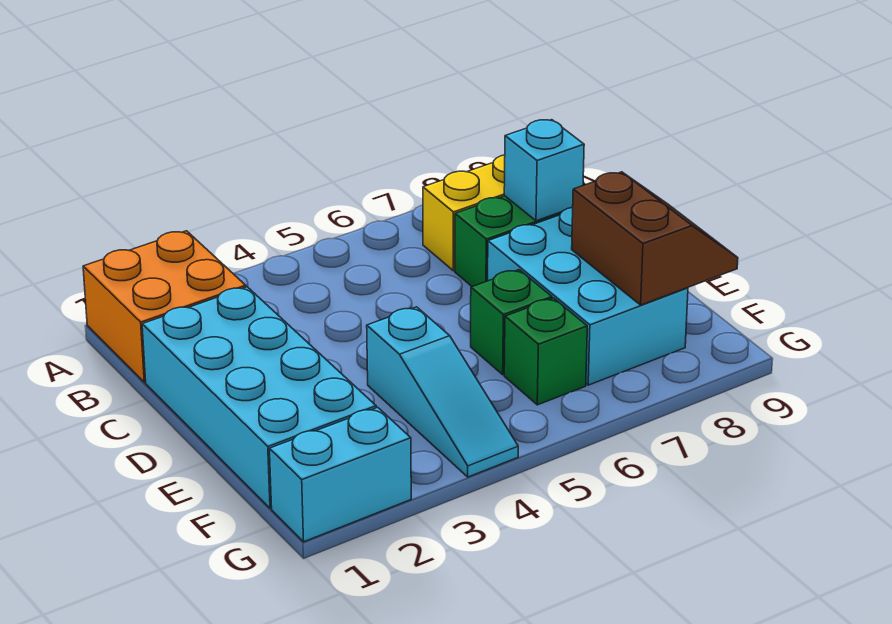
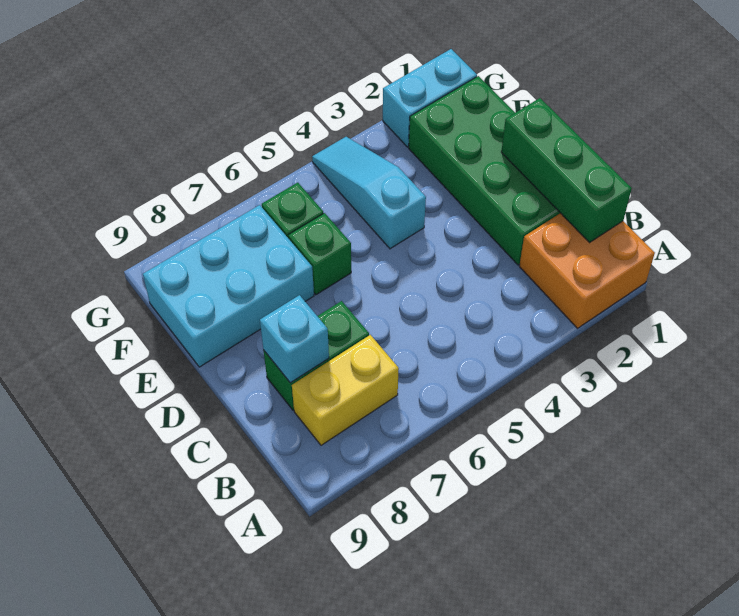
none -> green 1x3 brick [501,98,632,242]
cyan 2x4 brick [142,287,376,508] -> green 2x4 brick [409,76,560,265]
cyan 2x3 brick [488,207,688,385] -> cyan 2x3 brick turned to [143,205,314,367]
brown 2x2 slope [572,172,738,305] -> none

